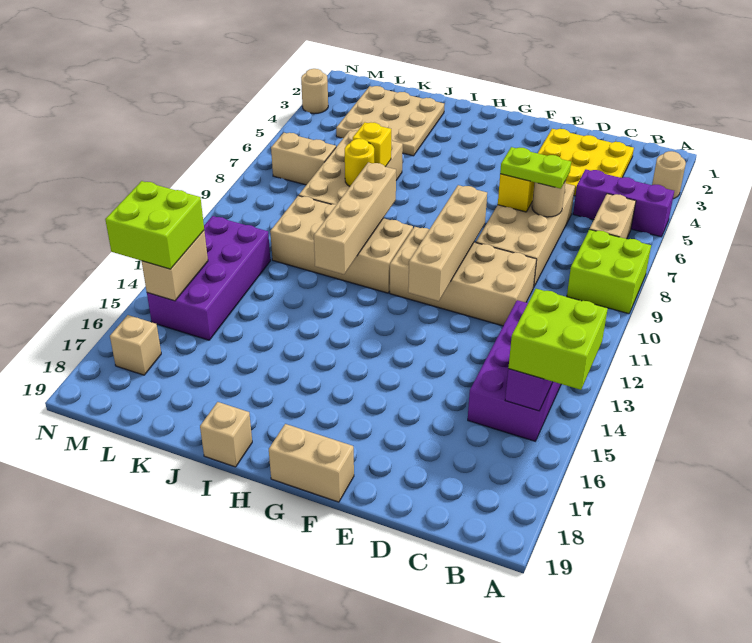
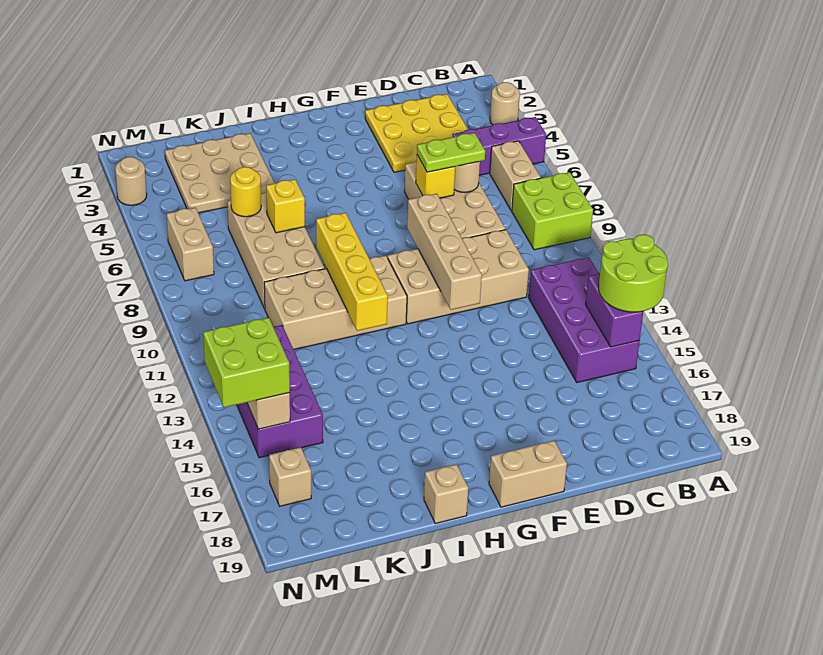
lime 2x2 brick [508,289,608,390] -> lime 2x2 round brick [599,234,668,312]
tan 1x4 brick [314,162,396,274] -> yellow 1x4 brick [316,213,388,331]
yellow 1x1 round brick [345,139,374,186] -> yellow 1x1 round brick moved to [230,167,261,217]
tan 1x2 brick [271,133,336,185] -> tan 1x2 brick turned to [167,208,214,281]

